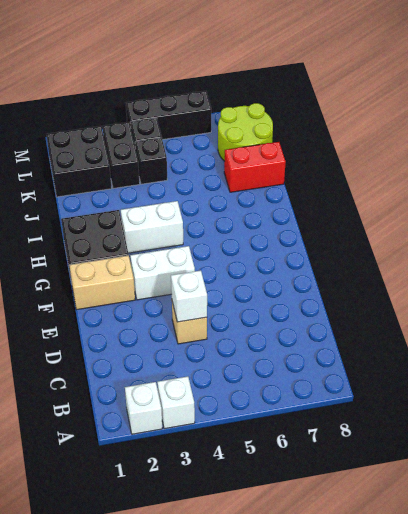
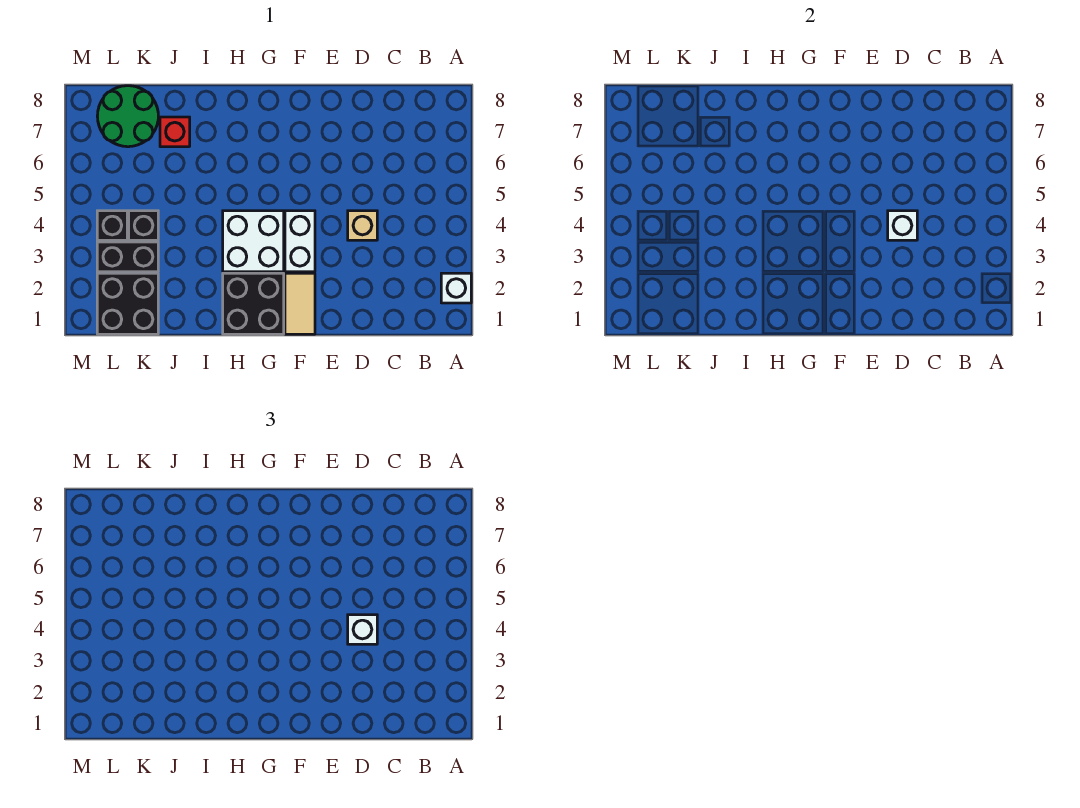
white 1x1 brick [157,376,195,429] -> white 1x1 brick moved to [348,615,377,644]
tan 1x2 brick [69,255,135,310] -> tan 1x2 tile [285,273,315,334]
white 1x2 brick [121,201,183,253] -> white 2x2 brick [223,211,284,272]
red 1x2 brick [224,142,286,192] -> red 1x1 brick [160,117,190,147]
lime 2x2 round brick [218,103,273,161] -> green 2x2 round brick [97,86,158,147]
black 1x3 brick [126,91,211,140] -> none

